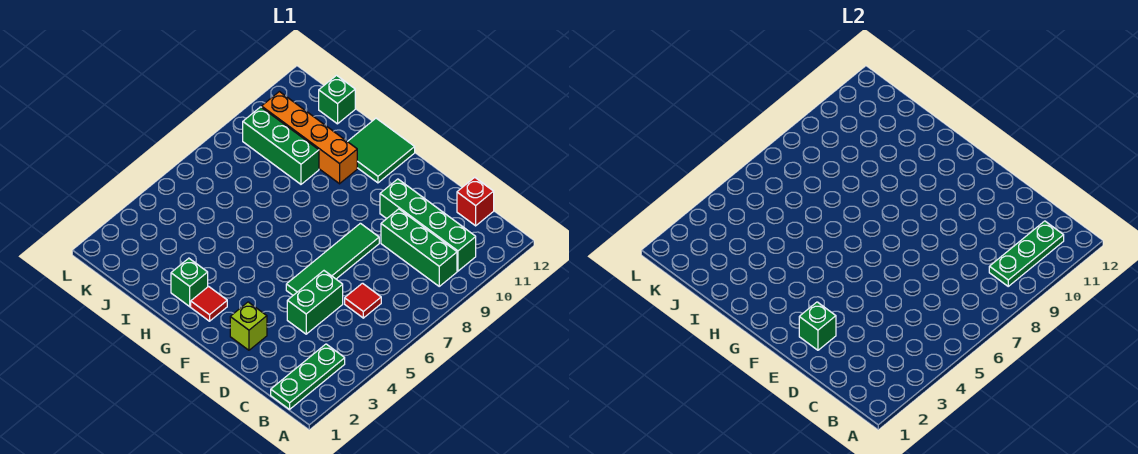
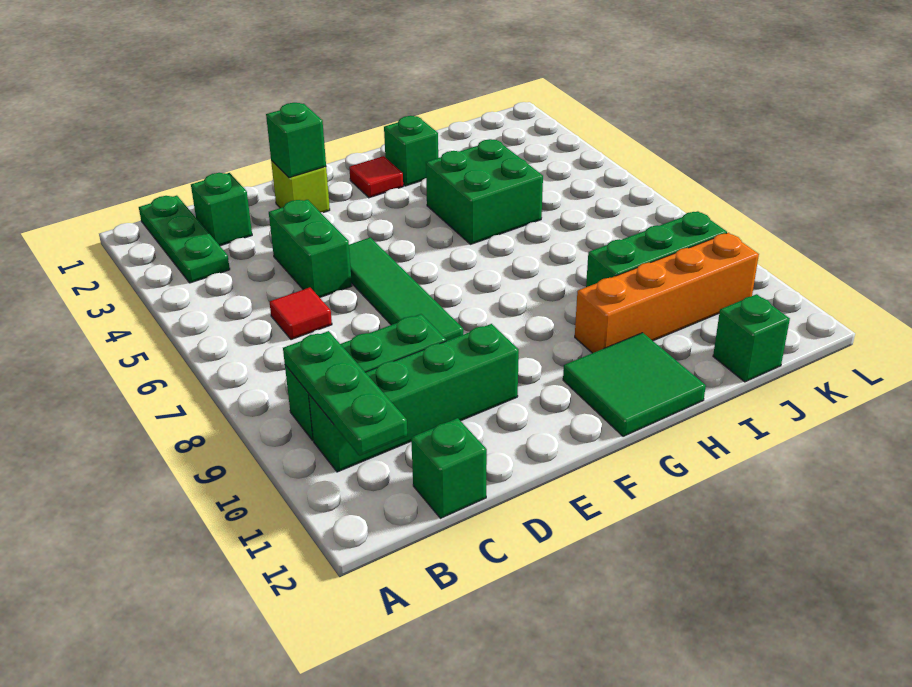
none -> green 1x1 brick [191,173,252,246]
red 1x1 brick [457,177,494,226] -> green 1x1 brick [411,418,487,518]
none -> green 2x2 brick [426,139,543,244]

